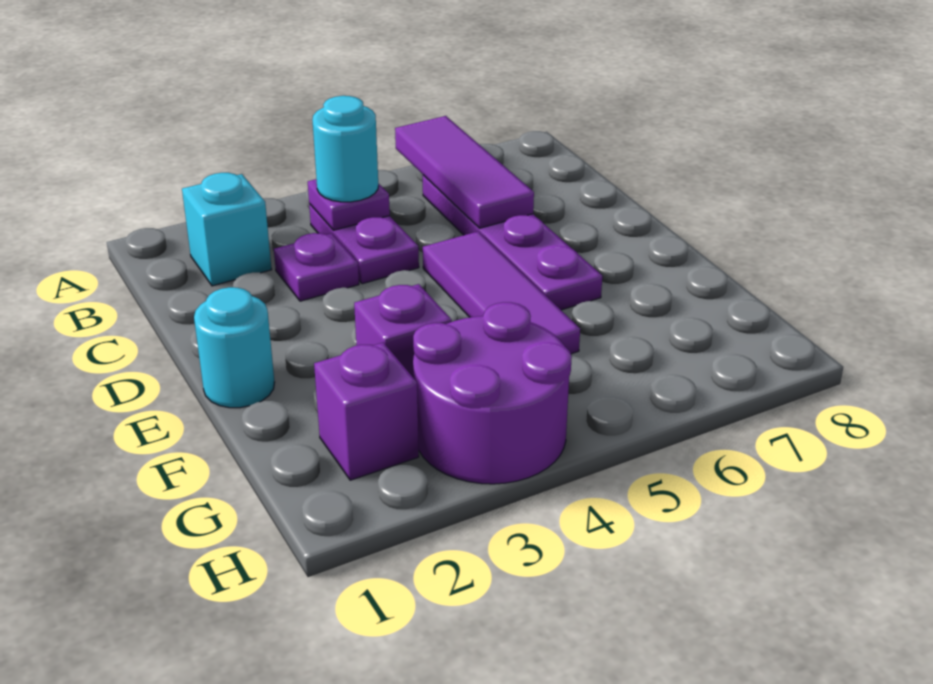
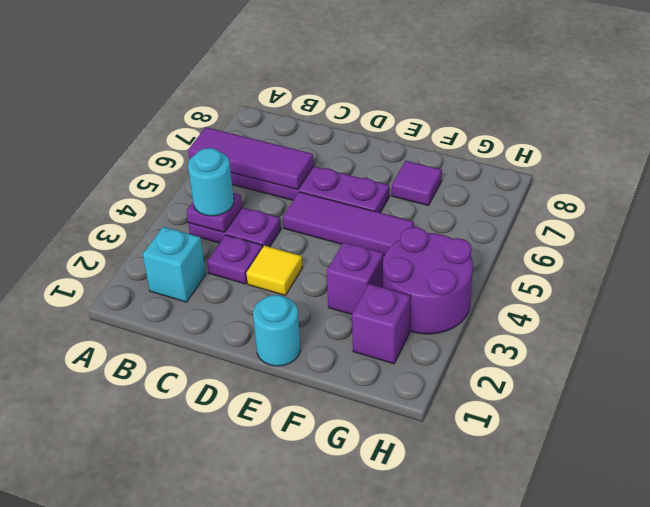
none -> yellow 1x1 tile [246,246,302,295]
none -> purple 1x1 tile [392,161,442,206]

